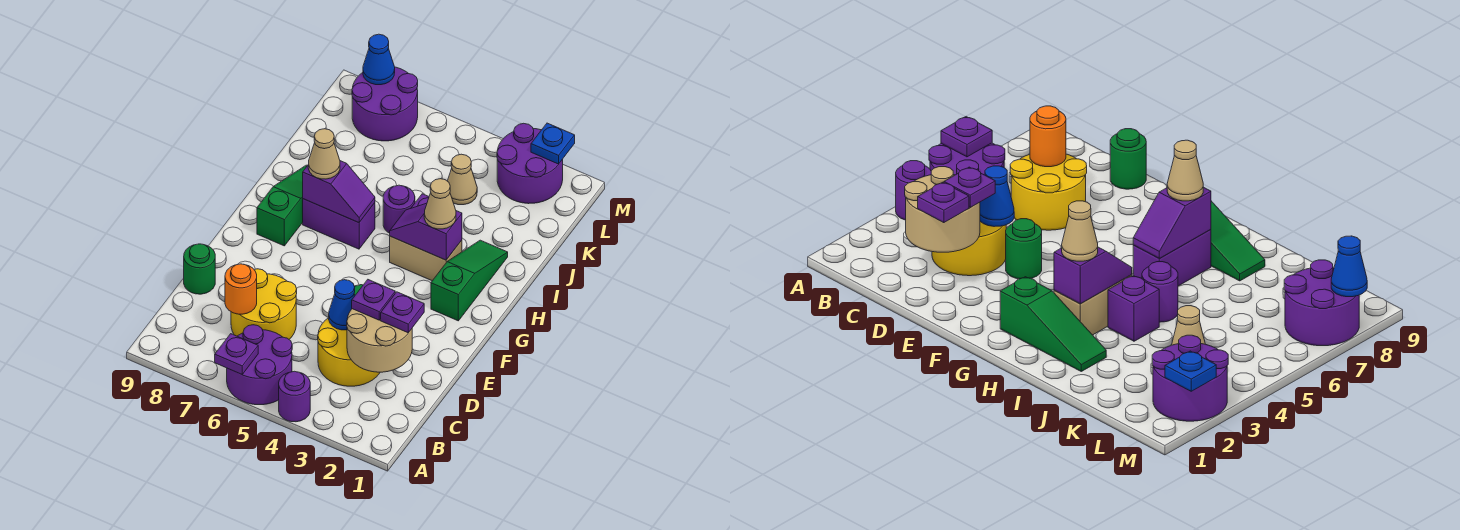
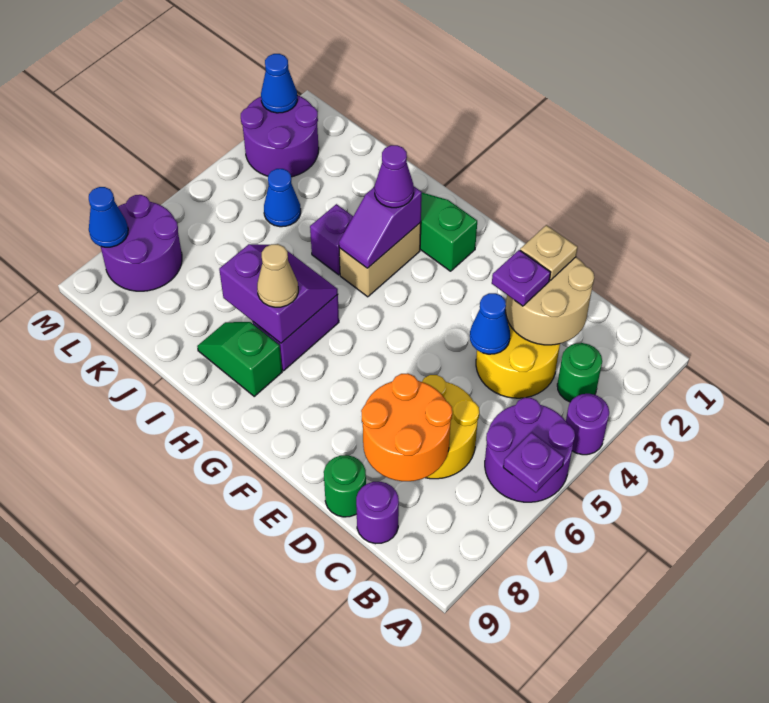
orange 1x1 round brick [225,264,257,314] -> orange 2x2 round brick [361,373,452,481]
purple 1x1 plate [381,292,424,333] -> tan 1x1 plate [520,225,578,280]
green 1x1 round brick [1006,219,1042,279] -> green 1x1 round brick moved to [557,343,602,402]
green 1x3 slope [257,165,307,246] -> green 1x2 slope [197,322,282,396]
tan 1x1 cone [424,179,456,229] -> purple 1x1 cone [374,145,414,208]
purple 1x2 slope [303,161,375,223] -> purple 2x2 slope [219,244,338,343]
purple 1x1 round brick [383,185,415,233] -> purple 1x1 round brick moved to [356,482,399,544]
tan 1x1 cone [448,154,477,205] -> blue 1x1 cone [264,169,301,227]
blue 1x1 plate [531,123,575,164] -> blue 1x1 cone [261,54,297,113]

